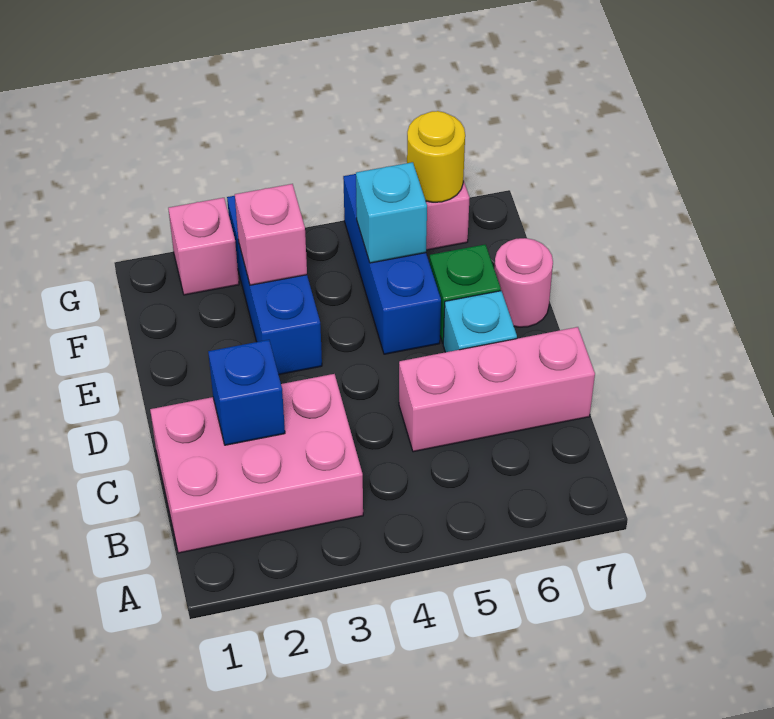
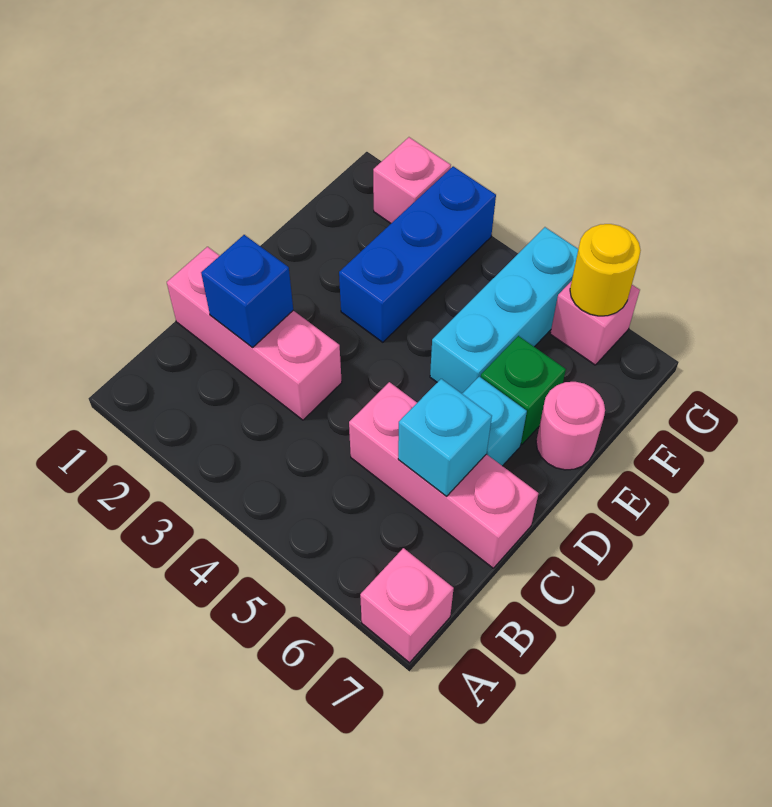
pink 2x3 brick [150,374,363,553] -> pink 1x3 brick [167,247,342,420]
blue 1x3 brick [343,174,441,354] -> cyan 1x3 brick [430,227,578,393]
pink 1x1 brick [235,184,307,285] -> pink 1x1 brick moved to [360,548,454,663]
cyan 1x1 brick [356,162,427,263] -> cyan 1x1 brick moved to [398,379,492,496]

